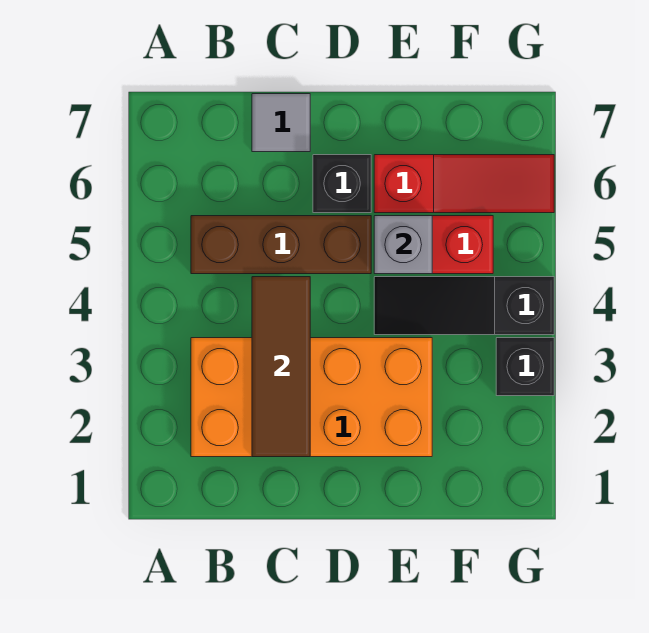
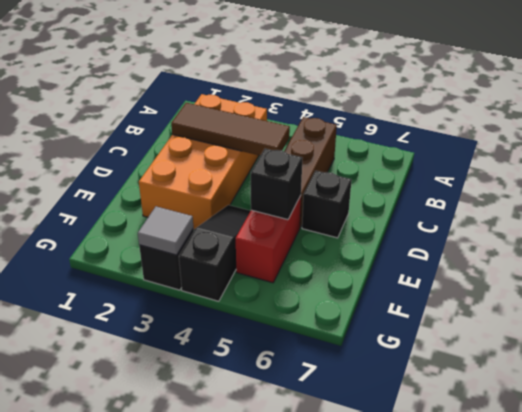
grey 1x1 tile [252,94,310,152] -> grey 1x1 tile moved to [138,206,193,255]
grey 1x1 brick [374,216,432,274] -> black 1x1 brick [251,149,302,220]
red 1x3 slope [374,155,554,213] -> none

